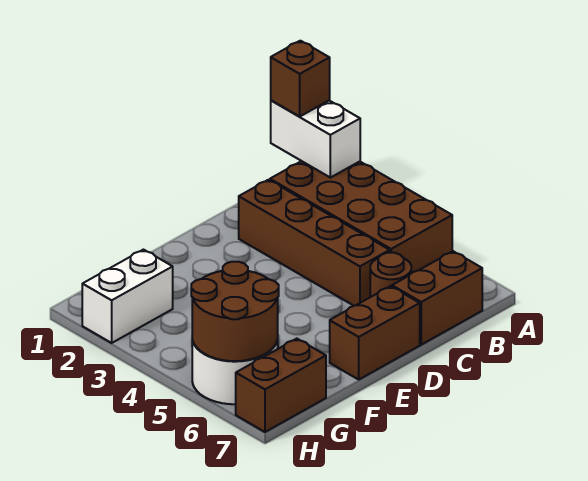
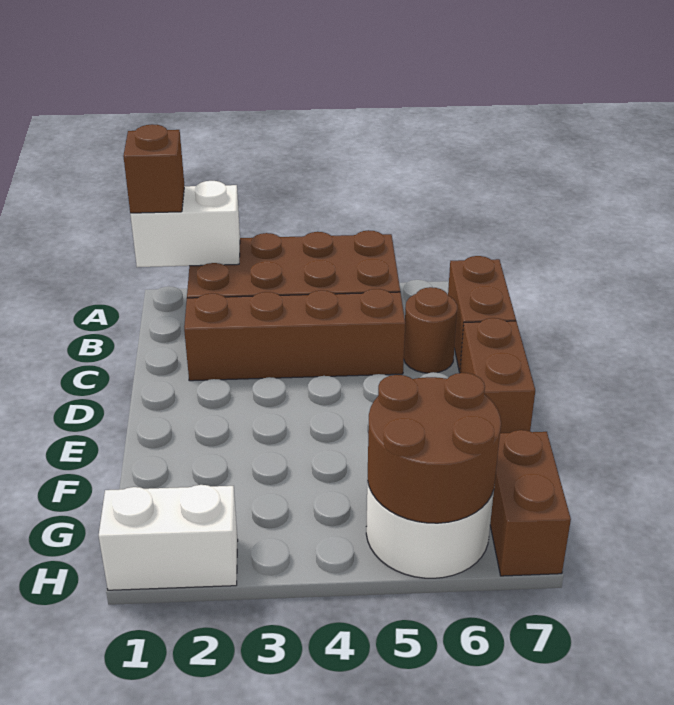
white 1x2 brick [82,250,173,343] -> white 1x2 brick turned to [99,485,238,590]

